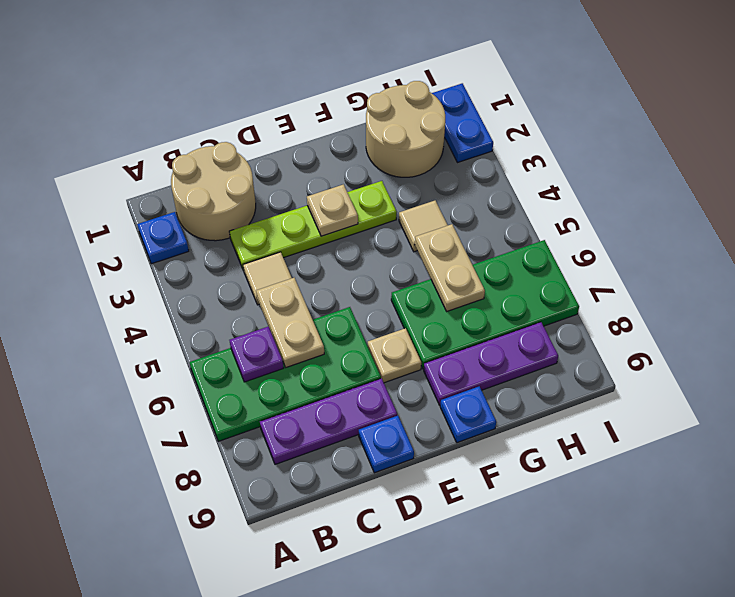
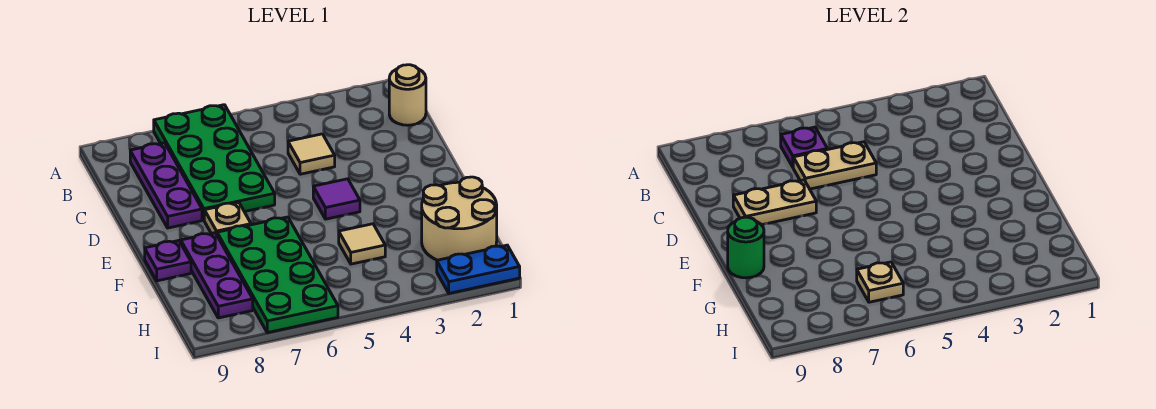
blue 1x1 plate [137,212,189,264] -> none
tan 2x2 round brick [171,142,256,241] -> tan 1x1 round brick [389,65,426,125]
lime 1x4 plate [229,181,397,271] -> none
blue 1x1 plate [359,415,414,473] -> none
tan 1x1 plate [307,184,358,236] -> tan 1x1 plate moved to [857,262,903,302]
none -> purple 1x1 tile [313,179,360,219]
blue 1x1 plate [440,386,496,443] -> purple 1x1 plate [145,241,191,281]
none -> green 1x1 round brick [728,217,764,278]
tan 1x2 plate [415,224,485,311] -> tan 1x2 plate moved to [733,180,816,225]

